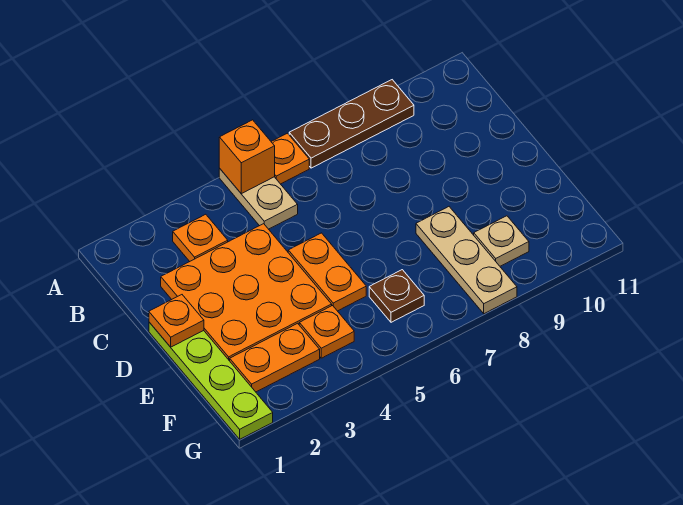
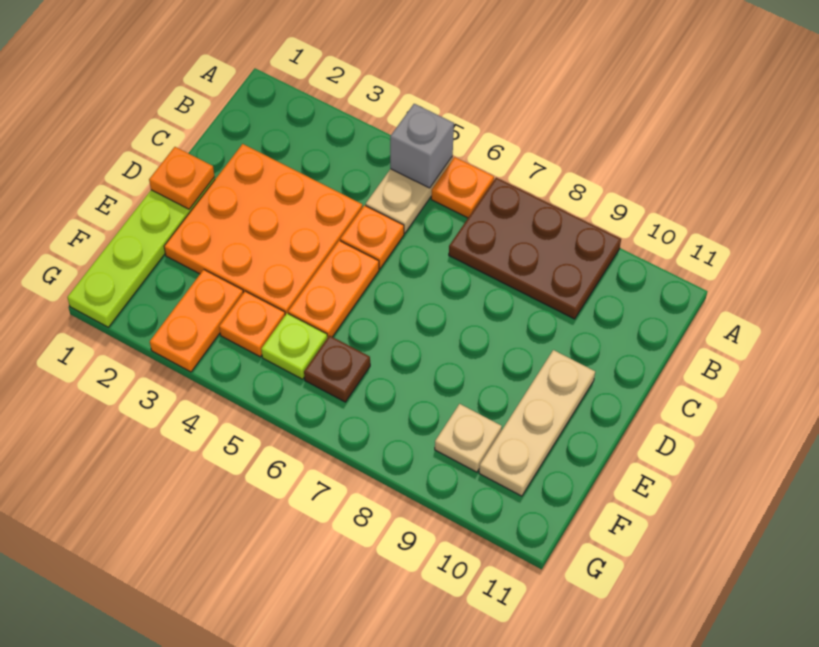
orange 1x1 brick [219,120,275,194] -> grey 1x1 brick [390,104,454,188]
brown 1x3 plate [289,80,414,168] -> brown 2x3 plate [449,178,621,319]
orange 1x1 plate [173,214,228,261] -> orange 1x1 plate moved to [340,205,404,268]
tan 1x3 plate [416,207,517,314] -> tan 1x3 plate moved to [479,350,595,496]
orange 1x2 plate [230,323,320,392] -> orange 1x2 plate turned to [150,270,243,372]
none -> lime 1x1 plate [261,313,327,379]

